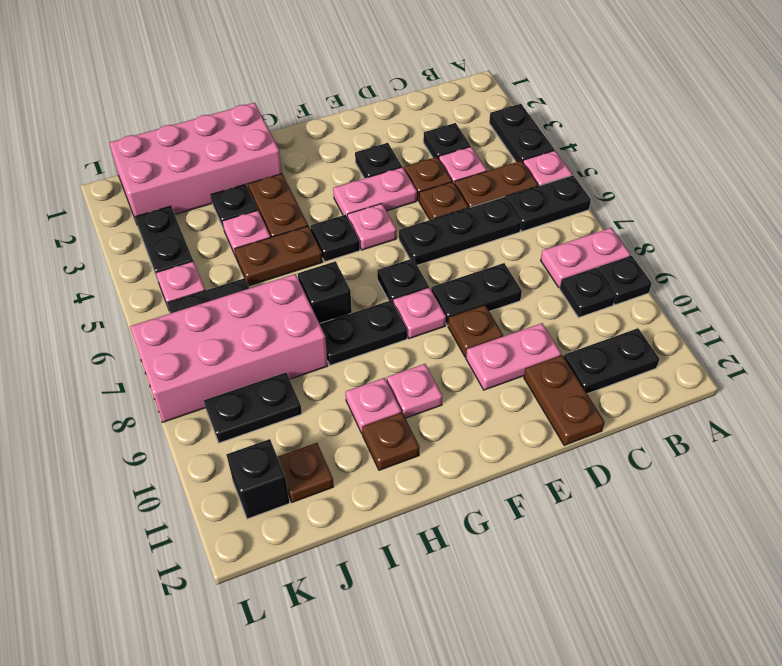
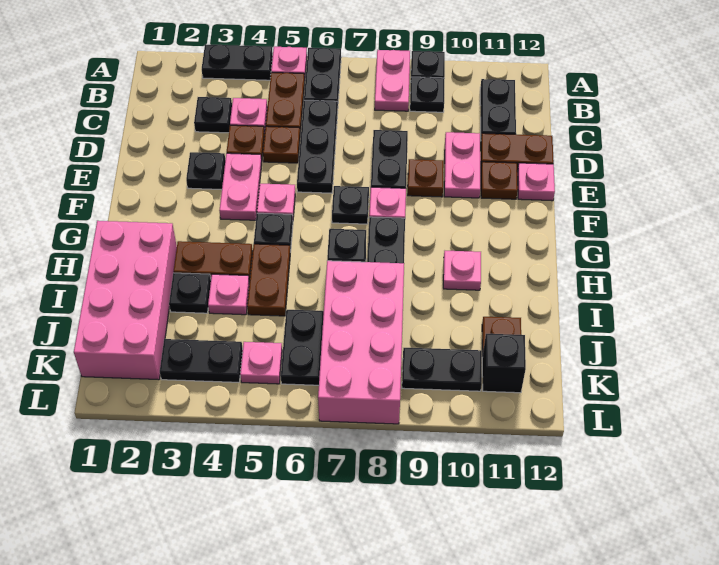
pink 1x1 plate [387,364,443,418] -> pink 1x1 plate moved to [517,163,555,201]
brown 1x1 plate [362,412,419,470] -> brown 1x1 plate moved to [481,162,518,199]
black 1x2 plate [204,373,302,443] -> black 1x2 plate turned to [402,348,482,391]

